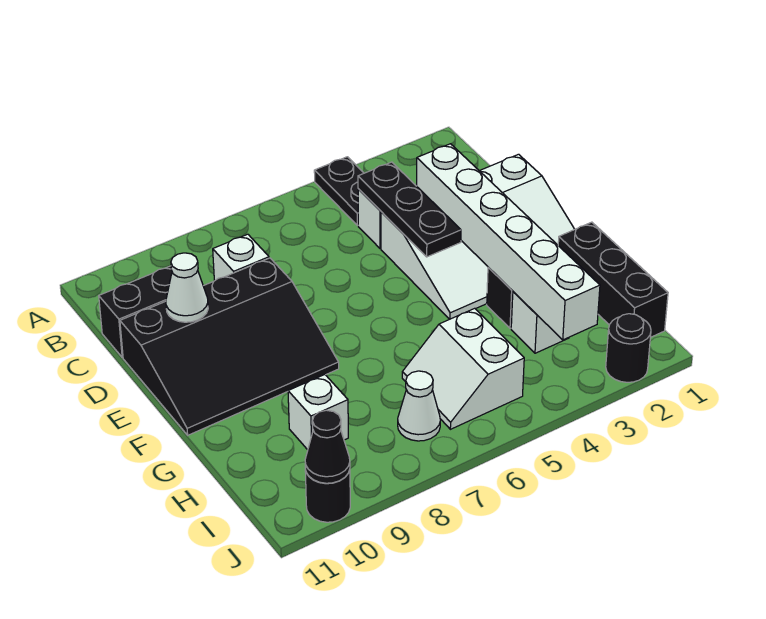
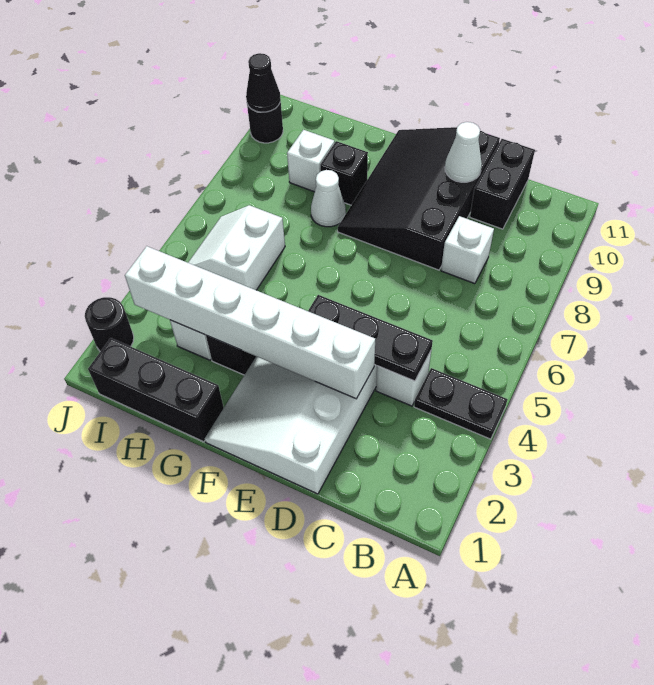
none -> black 1x1 brick [320,141,368,205]
white 2x2 slope [402,308,524,429] -> white 2x2 slope turned to [188,205,285,290]
white 1x1 cone [398,371,440,441] -> white 1x1 cone moved to [311,170,346,227]

